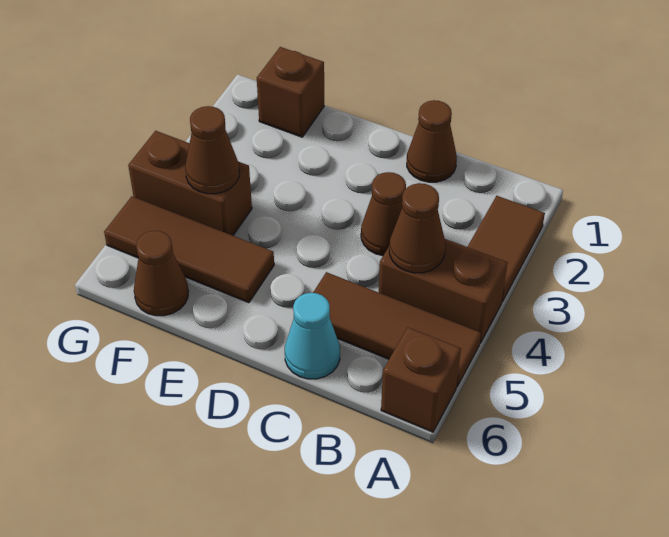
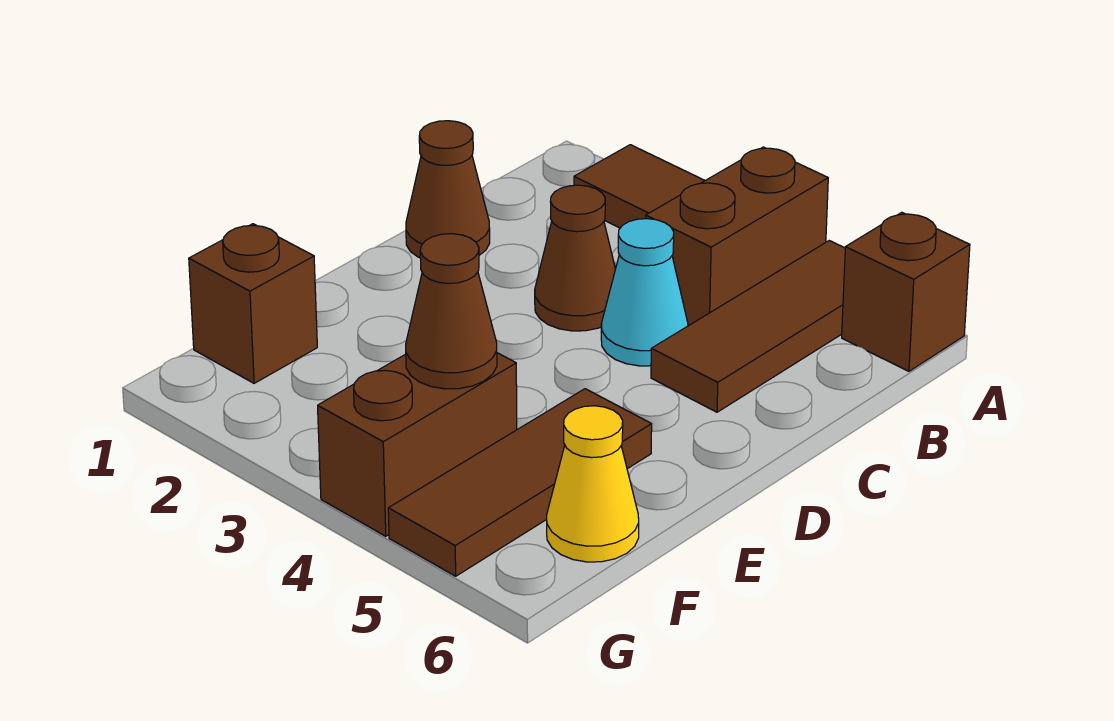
brown 1x1 cone [389,183,445,273] -> none
cyan 1x1 cone [285,293,340,379] -> cyan 1x1 cone moved to [601,219,688,366]
brown 1x1 cone [134,231,188,316] -> yellow 1x1 cone [547,406,639,562]

